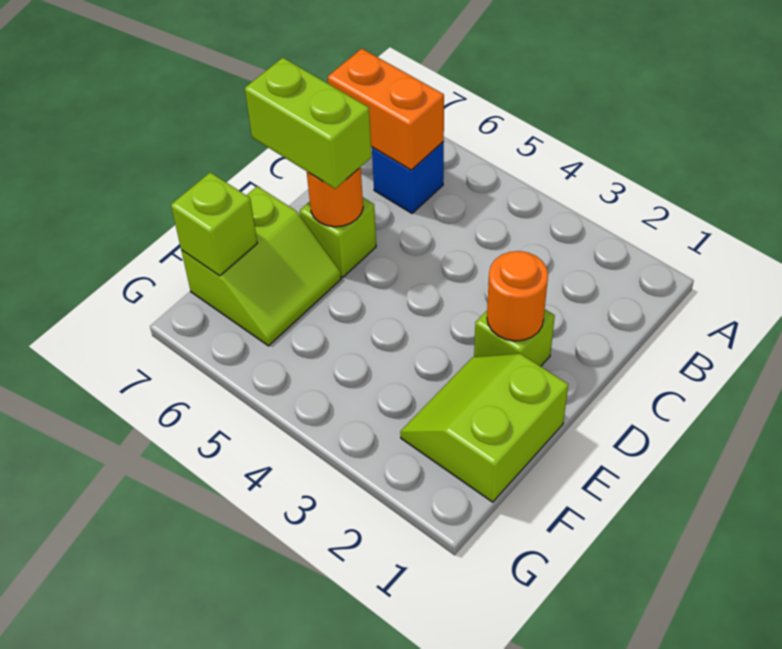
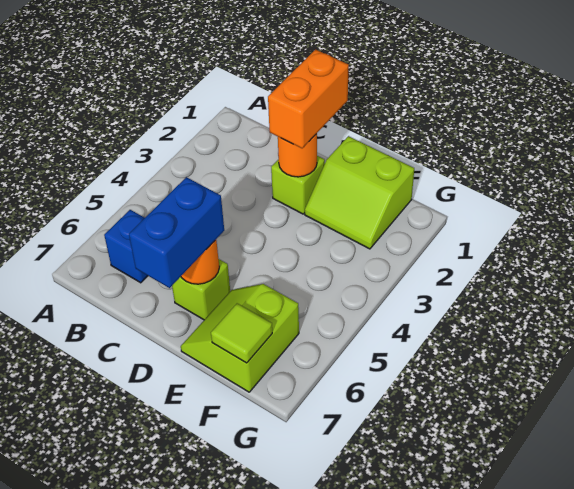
orange 1x2 brick [328,49,444,170] -> orange 1x2 brick moved to [268,50,349,148]
lime 1x2 brick [245,58,372,189] -> blue 1x2 brick [129,177,224,288]
lime 2x2 slope [181,186,341,346] -> lime 2x2 slope turned to [181,284,299,392]
lime 1x1 brick [171,172,257,276] -> lime 1x1 tile [211,303,272,363]

